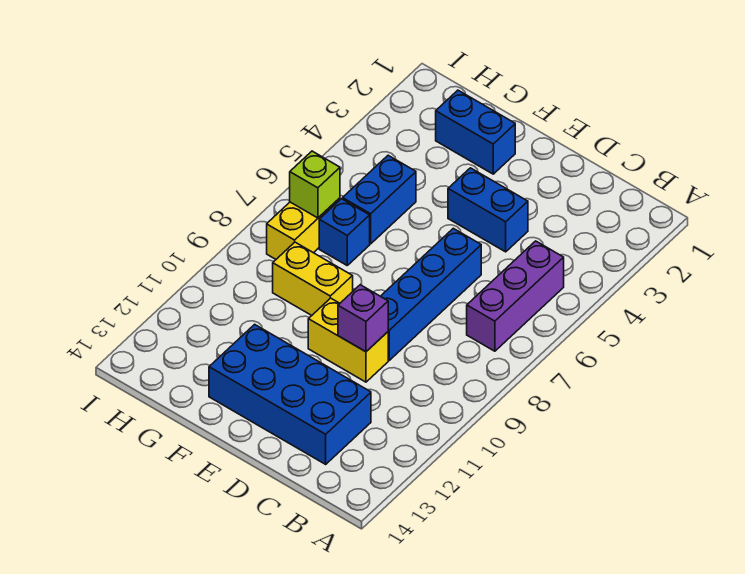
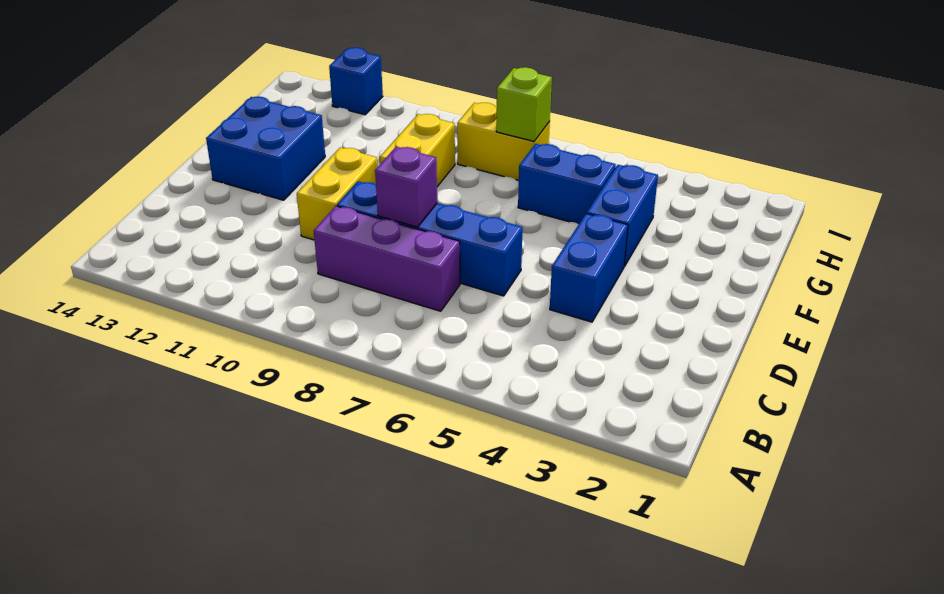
purple 1x3 brick [467,241,564,351] -> purple 1x3 brick moved to [314,206,460,311]
blue 2x4 brick [209,324,371,464] -> blue 2x2 brick [206,97,325,200]
purple 1x1 brick [338,285,388,352] -> purple 1x1 brick moved to [375,147,437,227]
blue 1x2 brick [436,90,515,174] -> blue 1x2 brick moved to [587,165,658,267]
blue 1x1 brick [319,199,370,265] -> blue 1x1 brick moved to [329,47,383,115]

